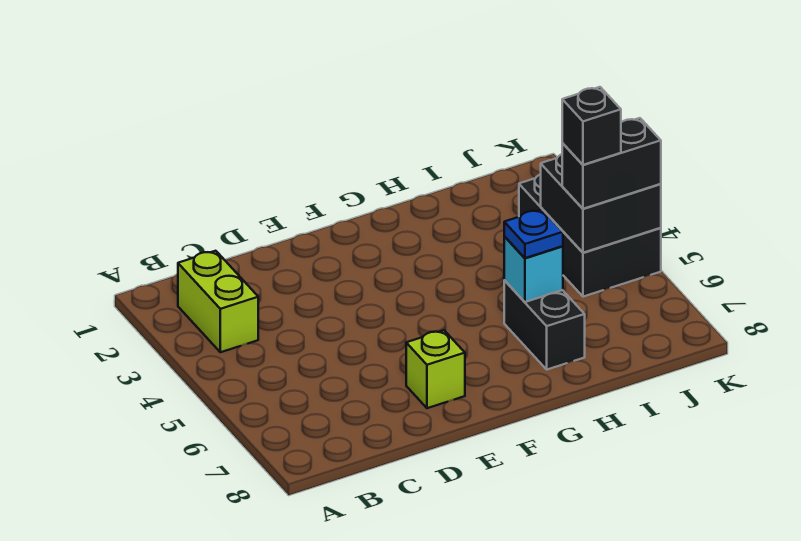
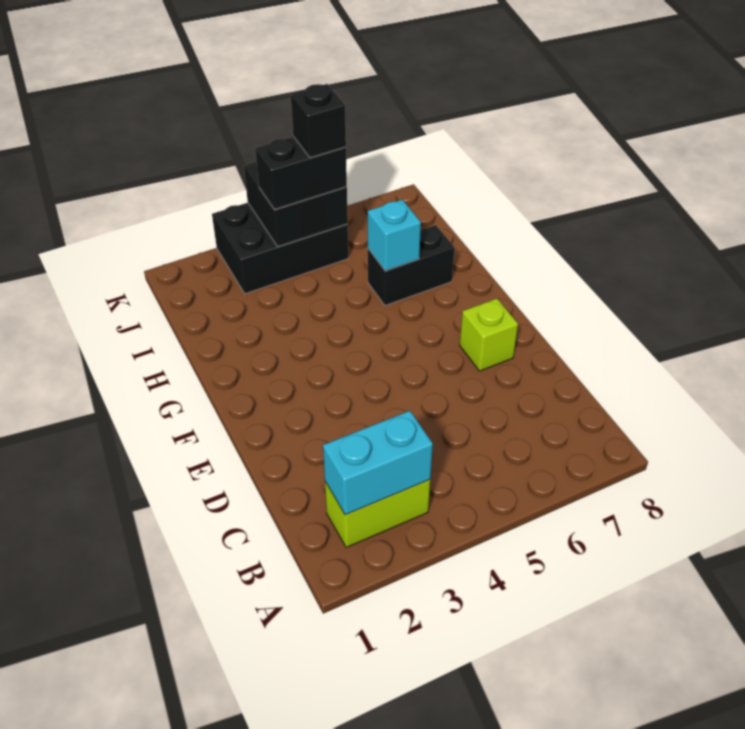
none -> cyan 1x2 brick [323,411,433,515]
blue 1x1 plate [504,210,563,258] -> none
black 1x2 brick [562,118,661,209] -> black 1x2 brick turned to [255,137,347,209]

